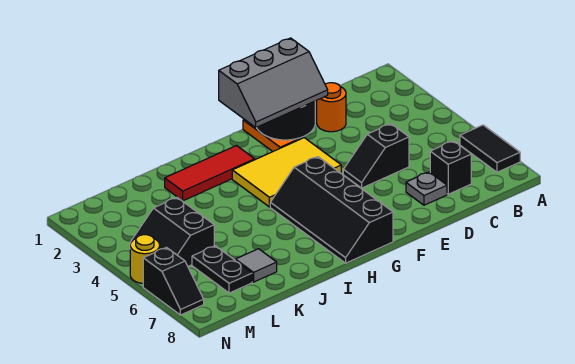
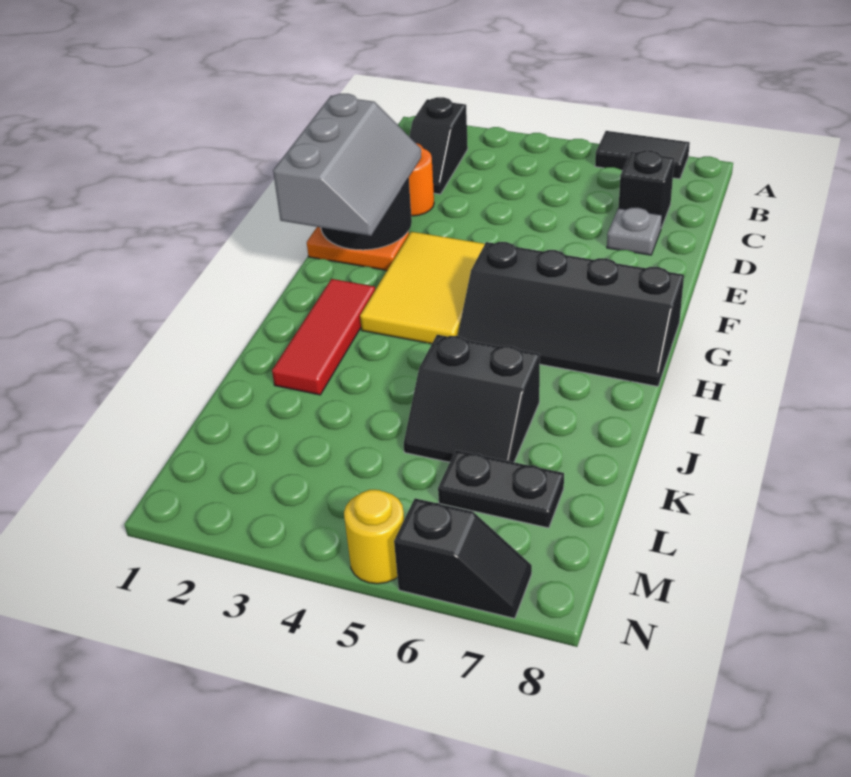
black 1x2 slope [343,124,409,188] -> black 1x2 slope moved to [409,97,468,194]
grey 1x1 tile [235,249,277,282] -> none
black 2x2 slope [130,198,214,266] -> black 2x2 slope moved to [404,335,540,462]

